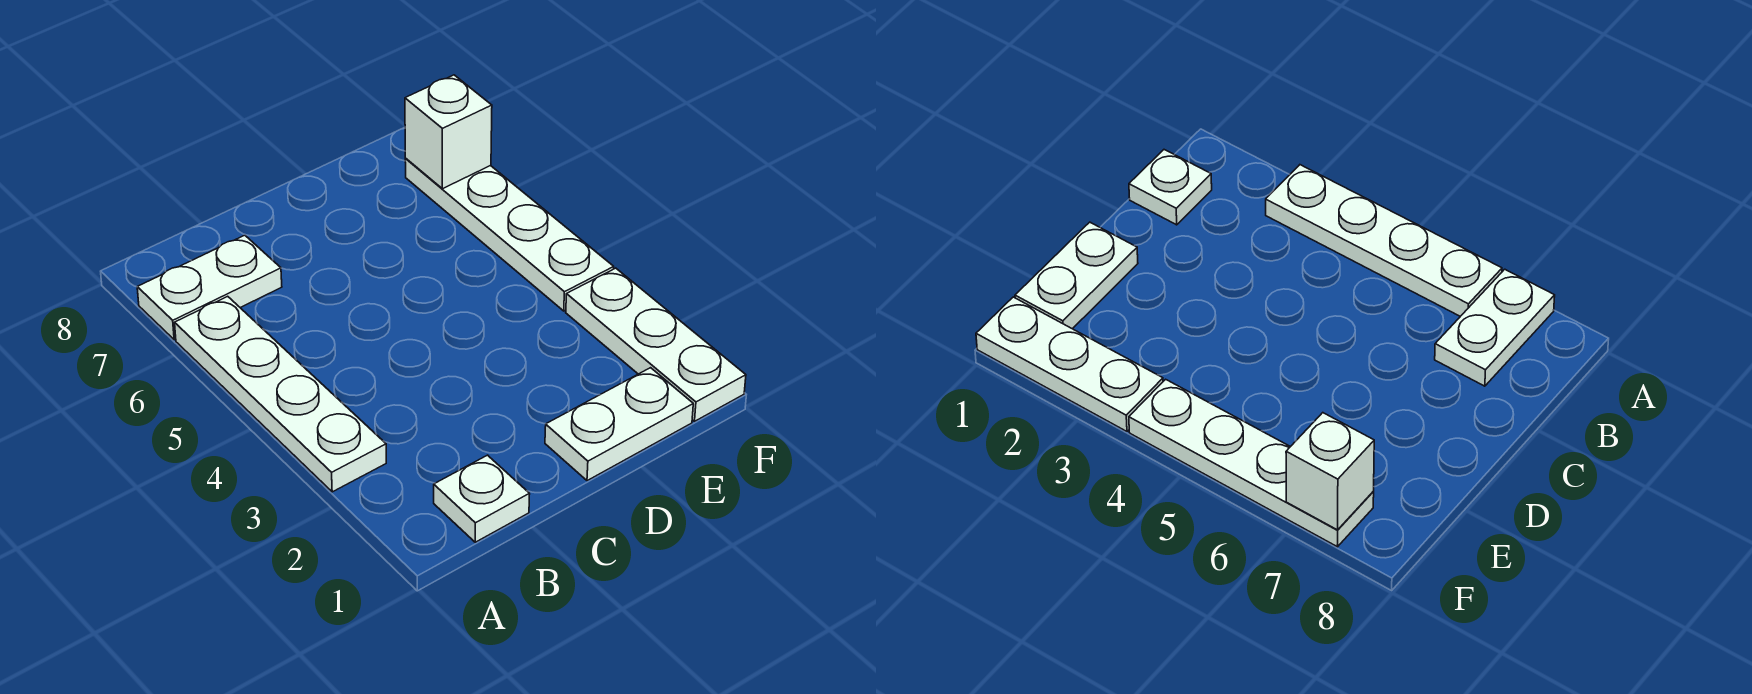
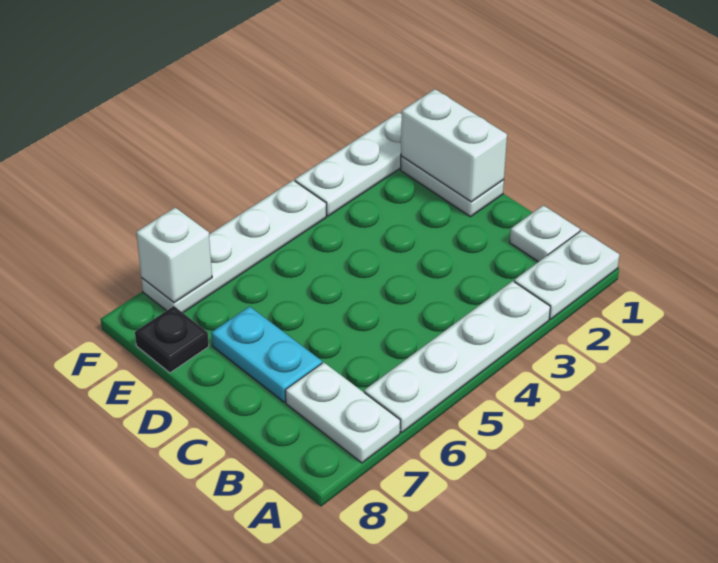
none -> white 1x2 plate [514,230,619,319]
none -> cyan 1x2 plate [211,306,322,402]
none -> white 1x2 brick [401,89,507,202]
none -> black 1x1 plate [135,306,209,373]

